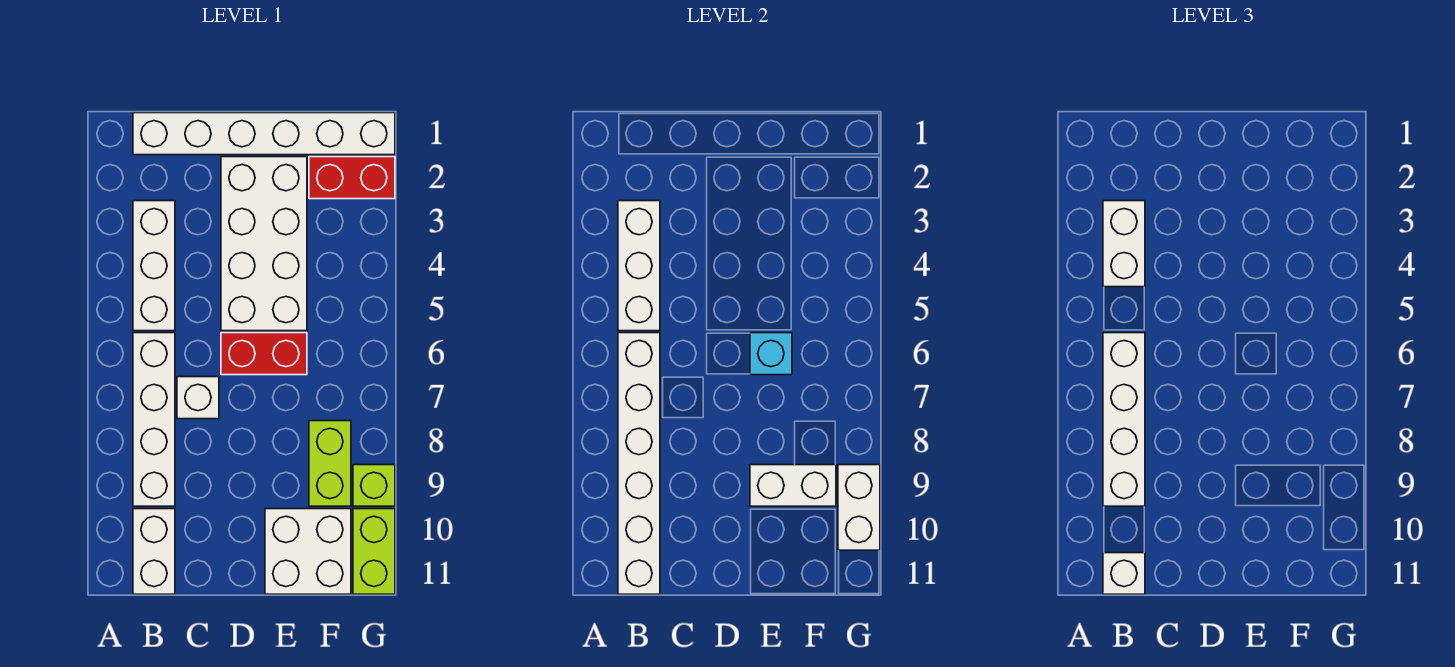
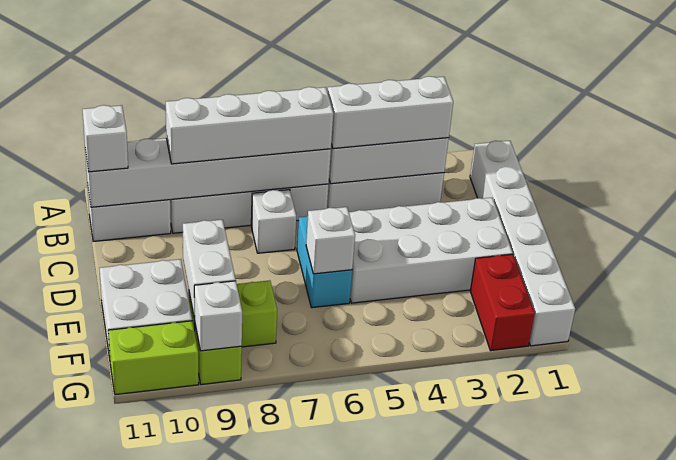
white 1x2 brick [1103,201,1145,287] -> white 1x3 brick [328,76,453,149]
red 1x2 brick [221,333,307,375] -> cyan 1x2 brick [297,216,352,308]
cyan 1x1 brick [750,333,792,375] -> white 1x1 brick [306,207,355,274]
white 1x2 brick [838,465,880,550] -> white 1x1 brick [194,281,242,351]

